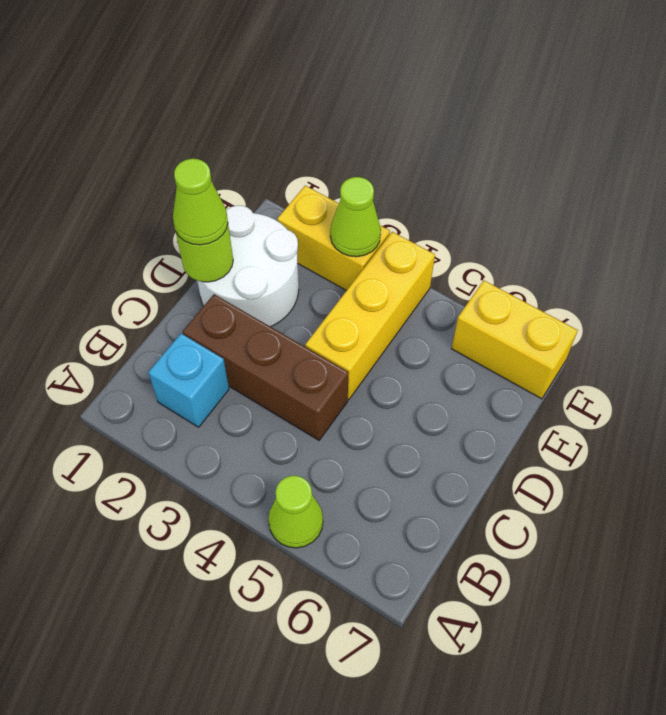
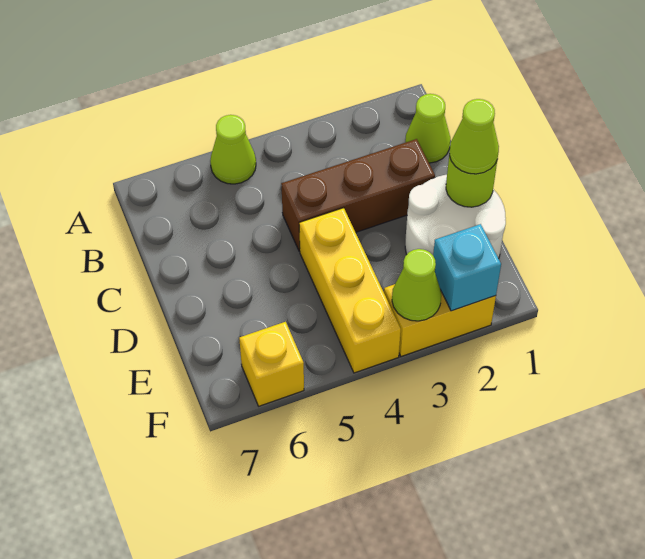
none -> lime 1x1 cone [405,94,450,163]
cyan 1x1 brick [148,334,229,427] -> cyan 1x1 brick moved to [433,224,501,311]
yellow 1x2 brick [452,281,578,399] -> yellow 1x1 brick [239,322,304,406]

